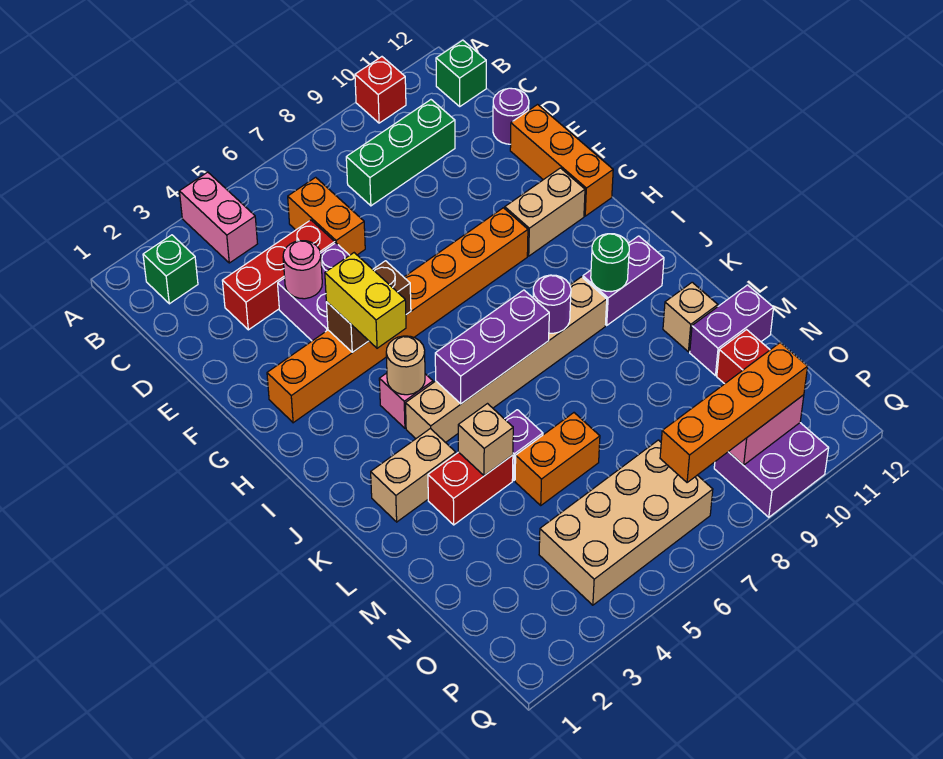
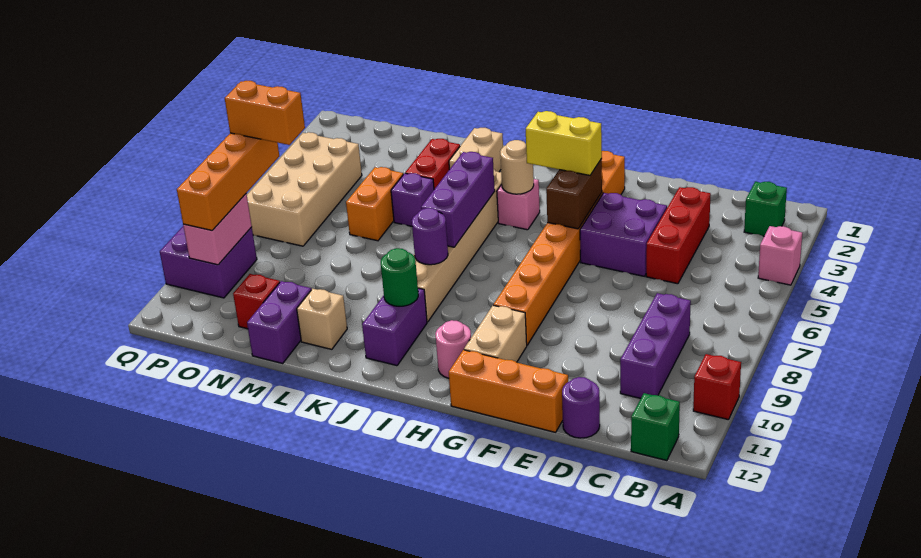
pink 1x2 brick [179,172,257,263] -> pink 1x1 brick [758,226,802,285]
orange 1x2 brick [288,177,365,255] -> orange 1x2 brick moved to [225,81,305,145]
green 1x3 brick [346,100,455,206] -> purple 1x3 brick [620,293,691,398]
pink 1x1 round brick [283,241,322,299] -> pink 1x1 round brick moved to [435,320,471,378]
tan 1x1 brick [458,404,513,476] -> none

